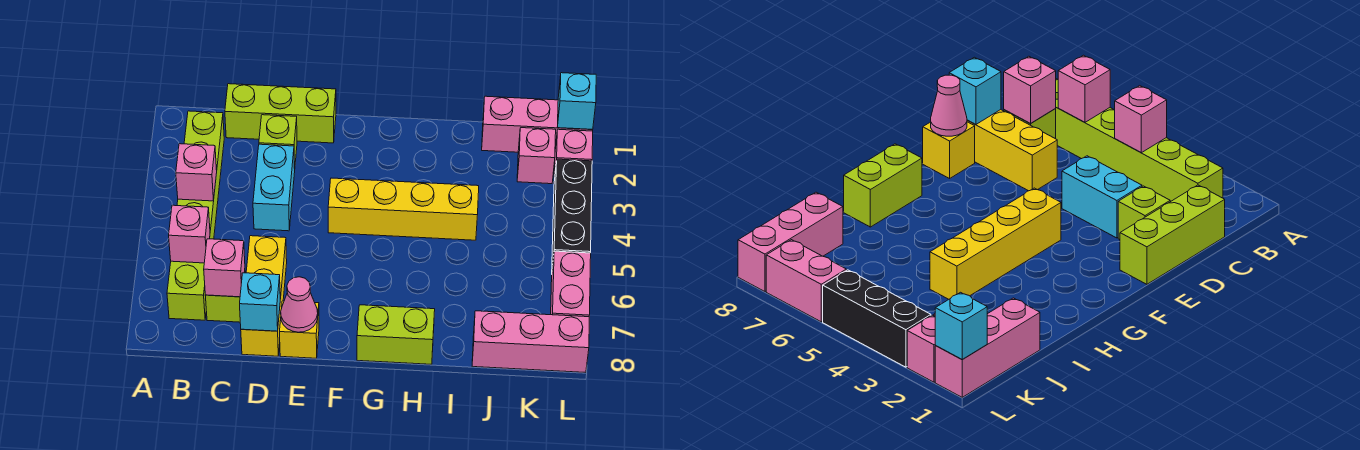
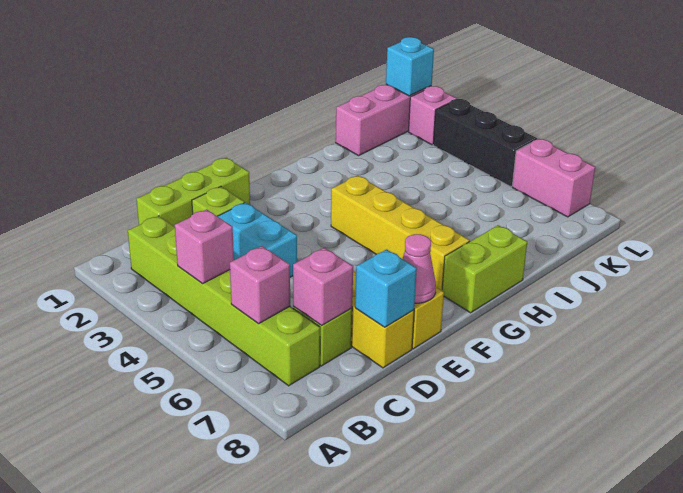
yellow 1x4 brick [328,178,479,240] -> yellow 1x4 brick turned to [331,175,470,290]
pink 1x3 brick [472,311,589,373] -> none
pink 1x1 brick [517,128,556,184] -> none

